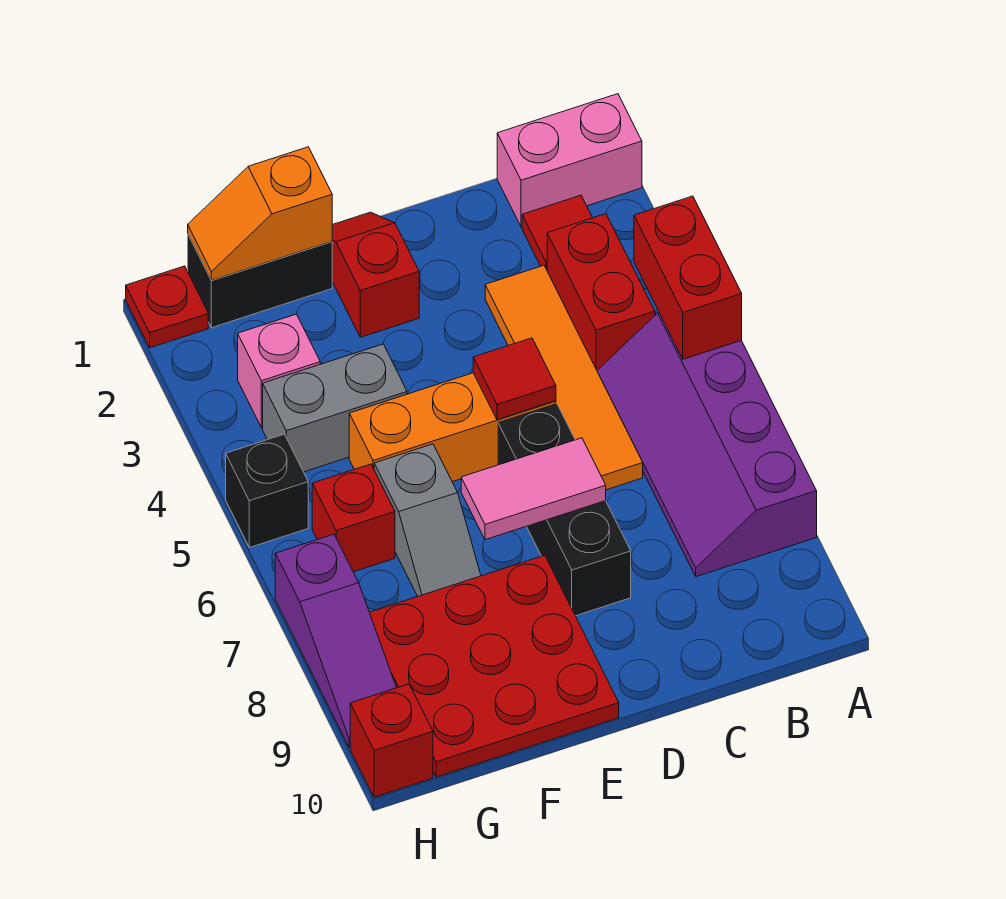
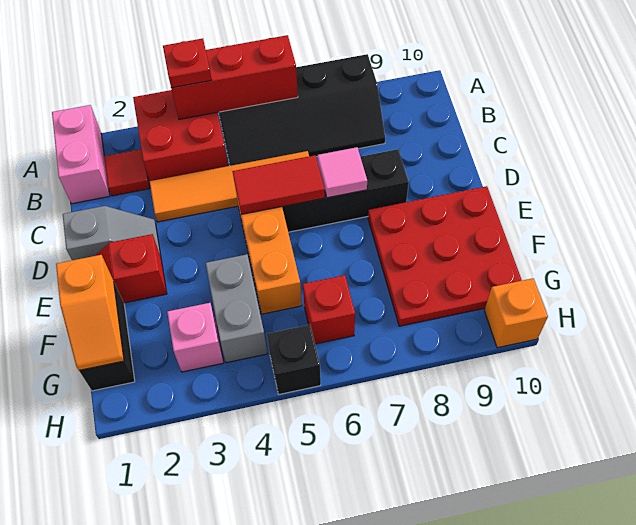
red 1x2 brick [634,196,742,359] -> red 1x3 brick [171,35,298,119]
purple 2x4 slope [597,313,817,577] -> black 2x4 slope [219,54,385,166]
red 1x2 brick [547,214,655,370] -> red 2x2 brick [133,90,228,181]
red 1x1 tile [473,338,556,420] -> red 1x2 tile [232,155,325,214]
pink 1x2 tile [461,438,606,540] -> pink 1x1 tile [318,147,367,198]
grey 1x2 slope [374,444,481,596] -> grey 1x2 slope moved to [63,206,161,260]
red 1x1 plate [126,266,208,348] -> red 1x1 plate moved to [163,39,212,88]
purple 1x3 slope [275,534,396,747] -> none
red 1x1 brick [350,684,433,797] -> orange 1x1 brick [484,278,548,348]

